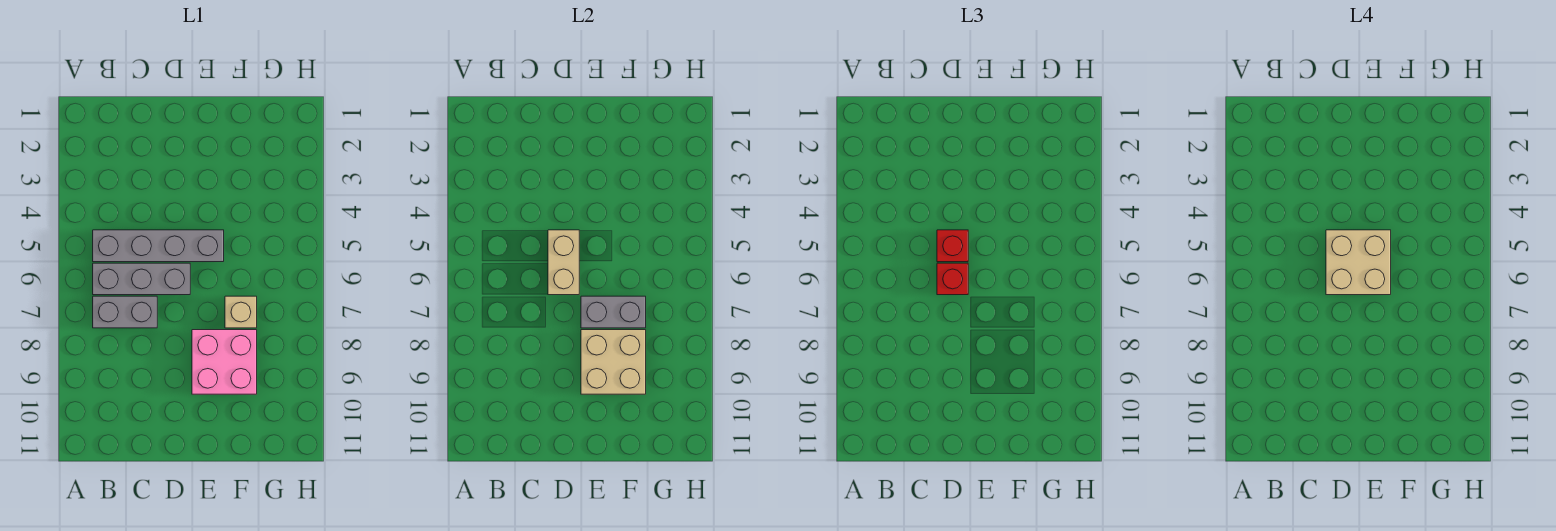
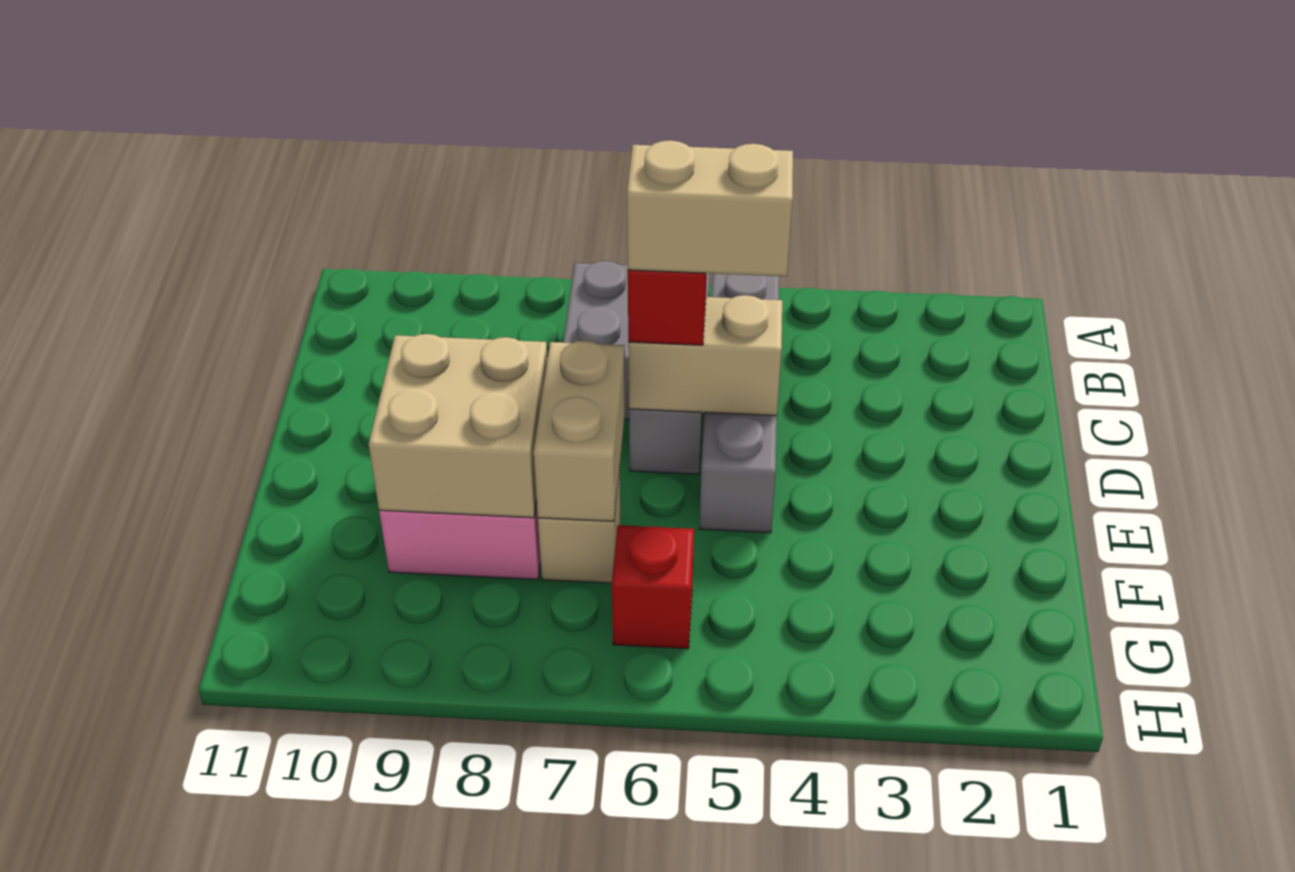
red 1x1 brick [937,230,968,262] -> red 1x1 brick moved to [612,525,694,649]
tan 2x2 brick [1326,230,1391,295] -> tan 1x2 brick [627,140,793,277]
grey 1x2 brick [581,296,646,328] -> tan 1x2 brick [534,341,625,521]

